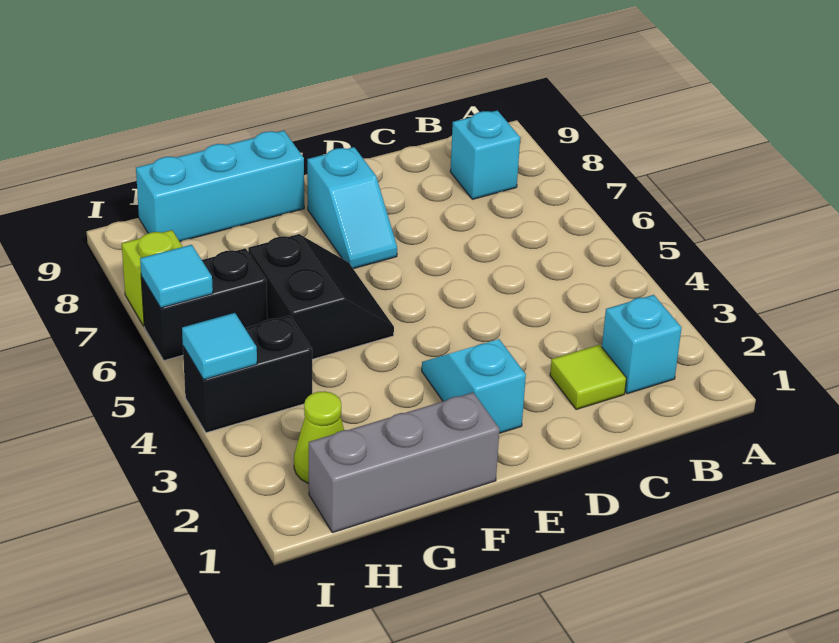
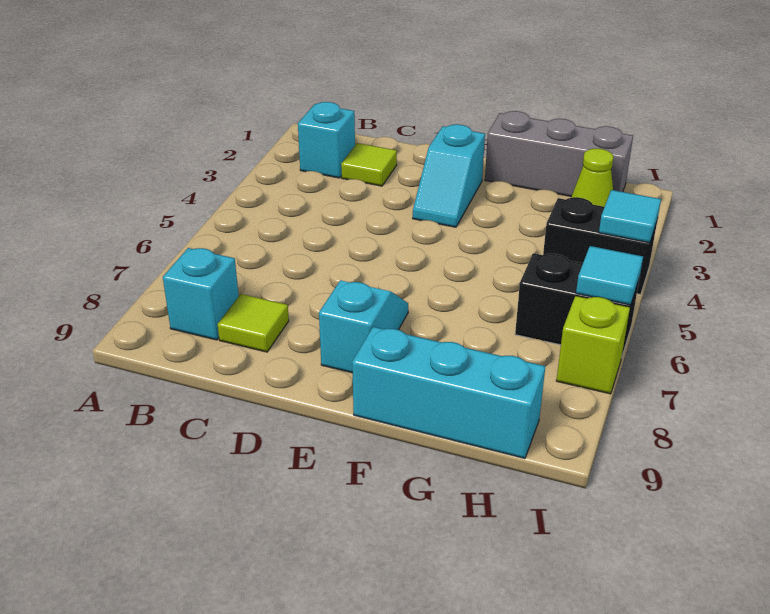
none -> lime 1x1 tile [218,294,289,352]
black 2x2 slope [248,234,394,359] -> none

